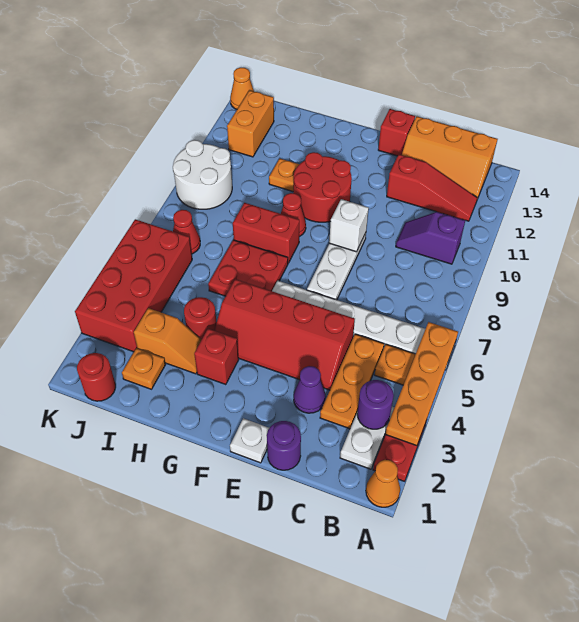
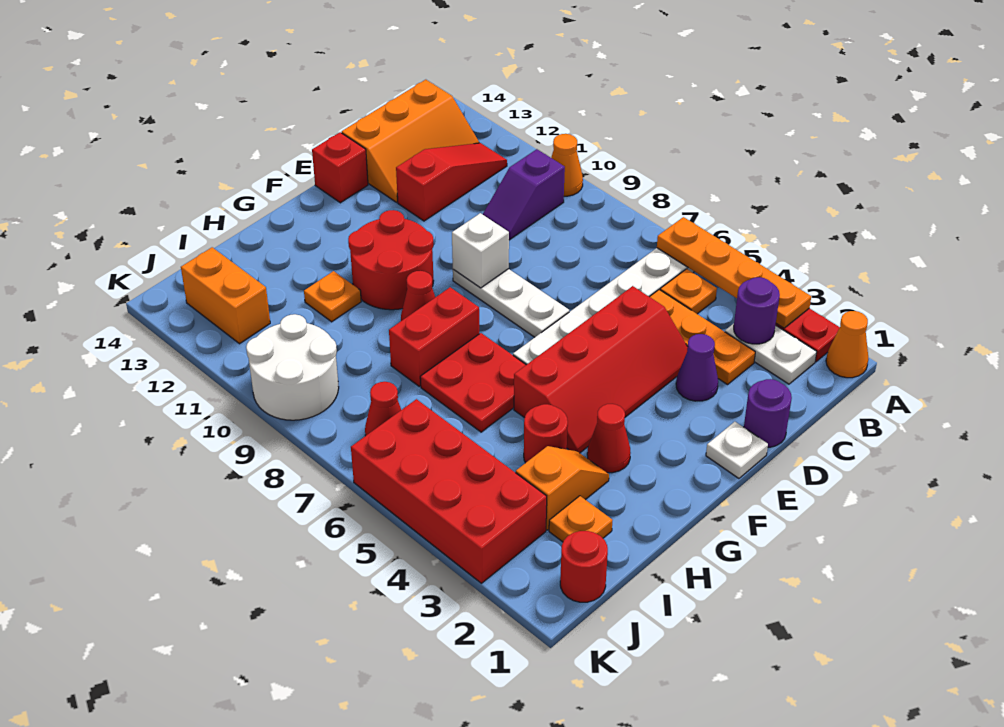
red 1x1 brick [194,329,239,385] -> red 1x1 cone [587,404,631,473]
orange 1x1 cone [230,68,254,109] -> orange 1x1 cone moved to [551,134,583,196]

